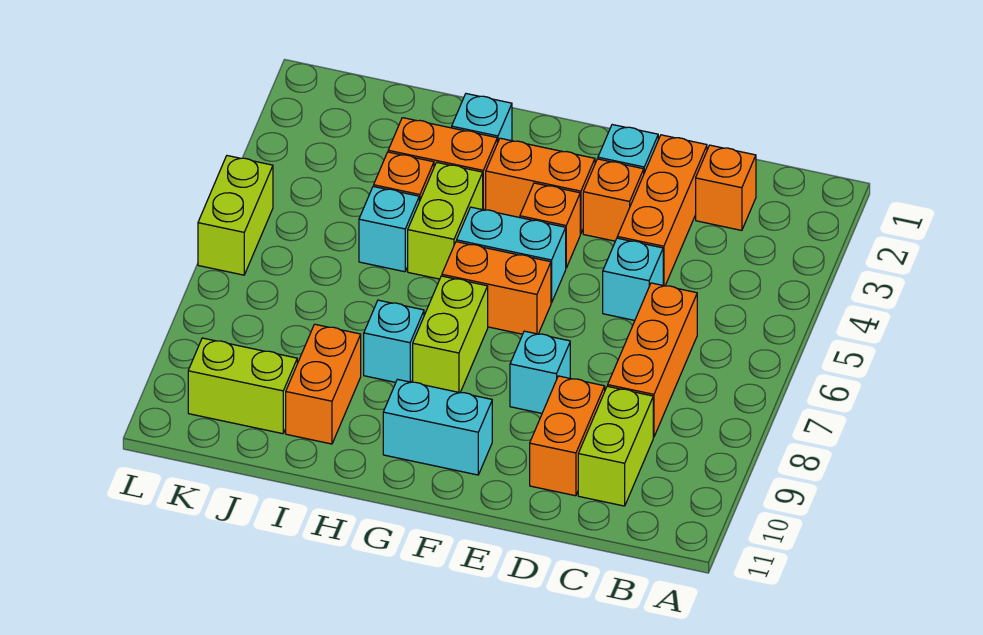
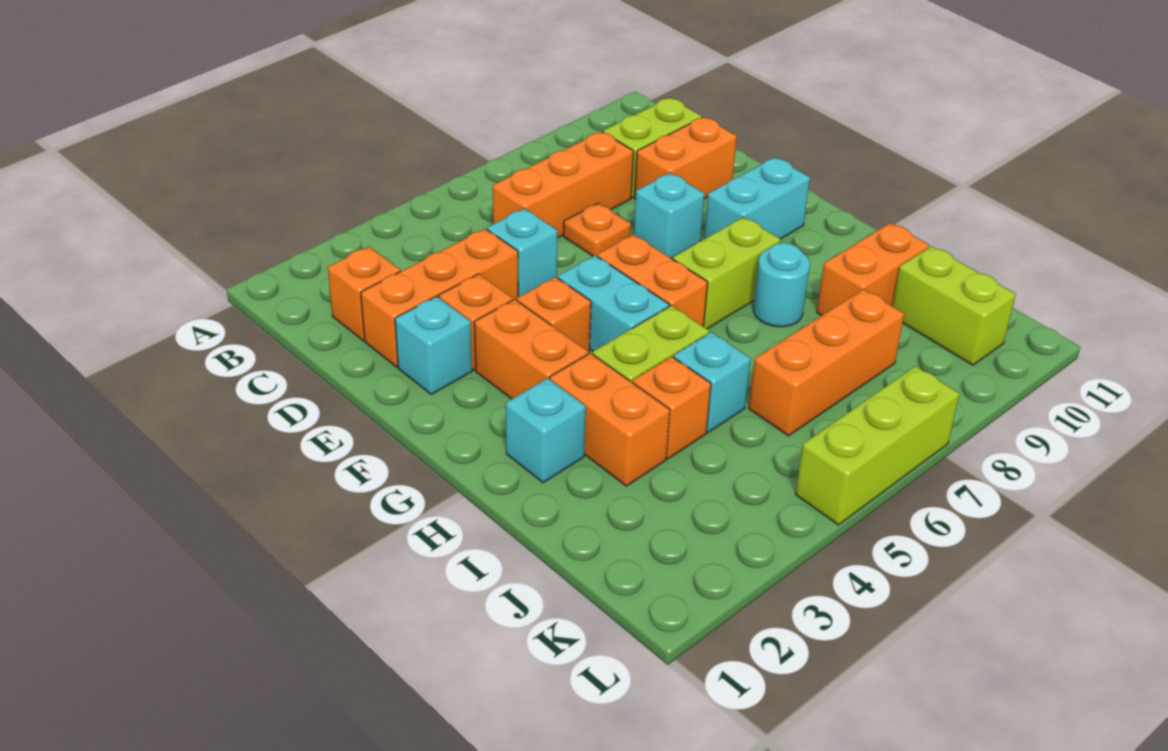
none -> orange 1x1 plate [563,203,631,256]
cyan 1x2 brick [383,379,492,475] -> cyan 1x2 brick turned to [704,157,810,239]
cyan 1x1 brick [364,300,424,382] -> cyan 1x1 round brick [753,243,810,327]
none -> orange 1x3 brick [749,289,904,436]
lime 1x2 brick [198,156,273,275] -> lime 1x3 brick [796,366,959,525]

